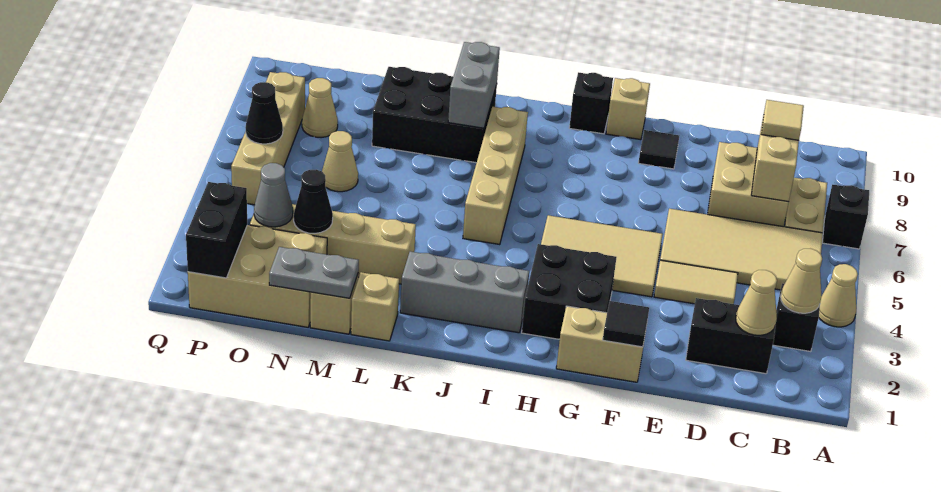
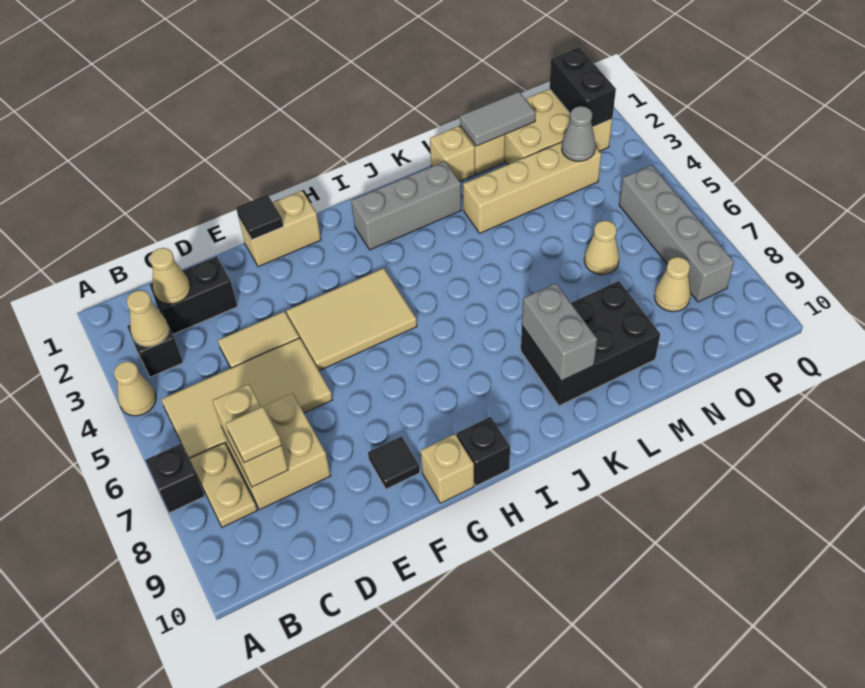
black 2x2 brick [522,244,616,339] -> none
tan 1x4 brick [463,107,528,245] -> none
grey 1x2 plate [269,247,359,298] -> grey 1x2 tile [460,92,536,146]
black 1x1 cone [294,170,333,233] -> none
tan 1x4 brick [231,72,305,205] -> grey 1x4 brick [619,165,734,302]
black 1x1 cone [246,82,283,144] -> none

